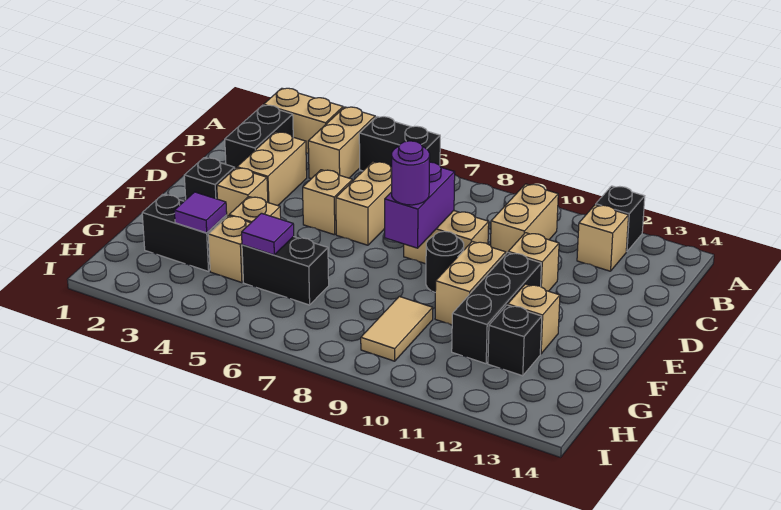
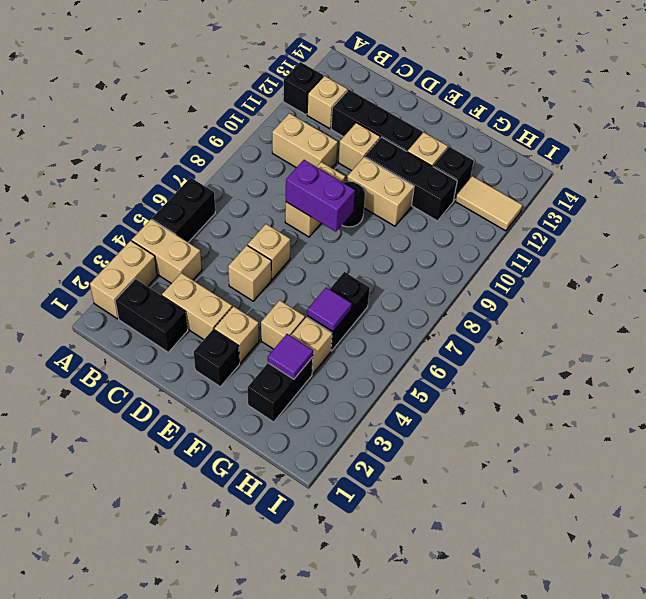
tan 1x2 brick [336,162,392,245] -> tan 1x1 brick [248,224,290,279]
none -> black 1x3 brick [331,90,422,152]
purple 1x1 round brick [392,141,430,205] -> none
tan 1x2 tile [361,297,433,361] -> tan 1x2 tile moved to [455,176,522,231]

